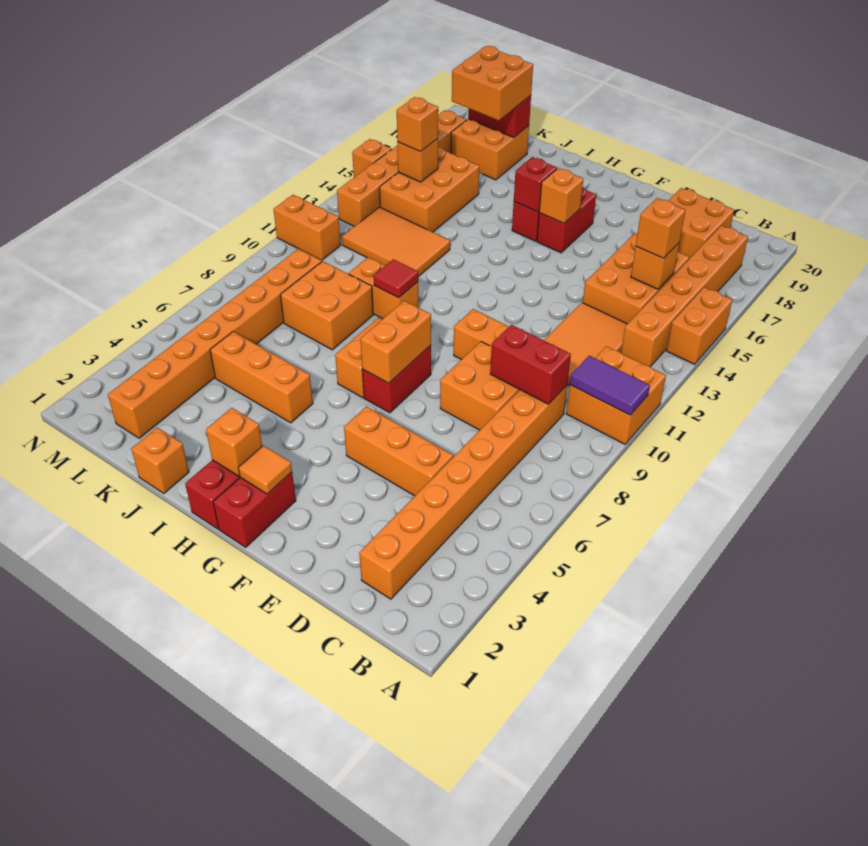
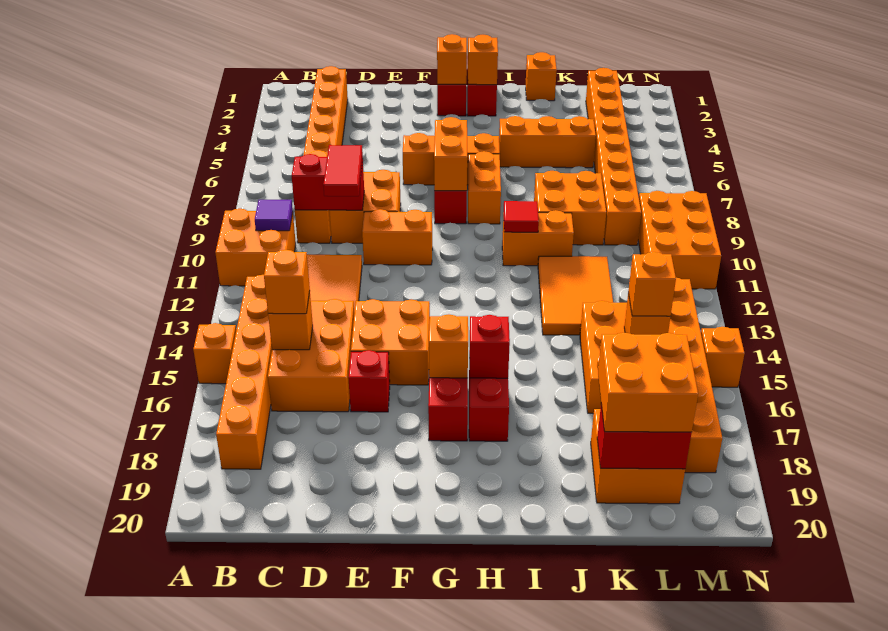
purple 1x2 tile [570,356,650,415] -> purple 1x1 tile [255,200,293,231]
orange 1x2 brick [667,287,732,364] -> orange 1x1 brick [193,323,236,384]
orange 2x2 brick [668,188,734,259] -> orange 2x2 brick moved to [351,299,430,385]
orange 1x3 brick [344,406,453,496] -> orange 1x3 brick moved to [403,133,500,185]
none -> red 1x2 tile [323,145,363,196]
none -> red 1x1 brick [348,350,390,412]
orange 1x1 tile [238,446,292,494] -> orange 1x1 brick [437,34,467,84]
orange 2x3 tile [342,207,450,277] -> orange 2x3 tile turned to [538,256,613,335]
orange 1x2 brick [273,195,341,260] -> orange 2x3 brick [638,191,721,289]

